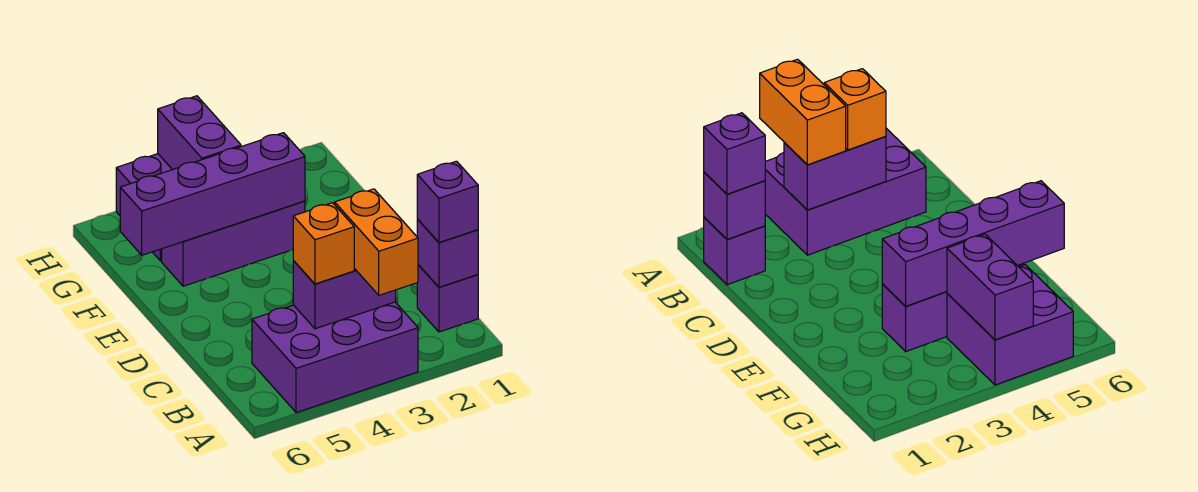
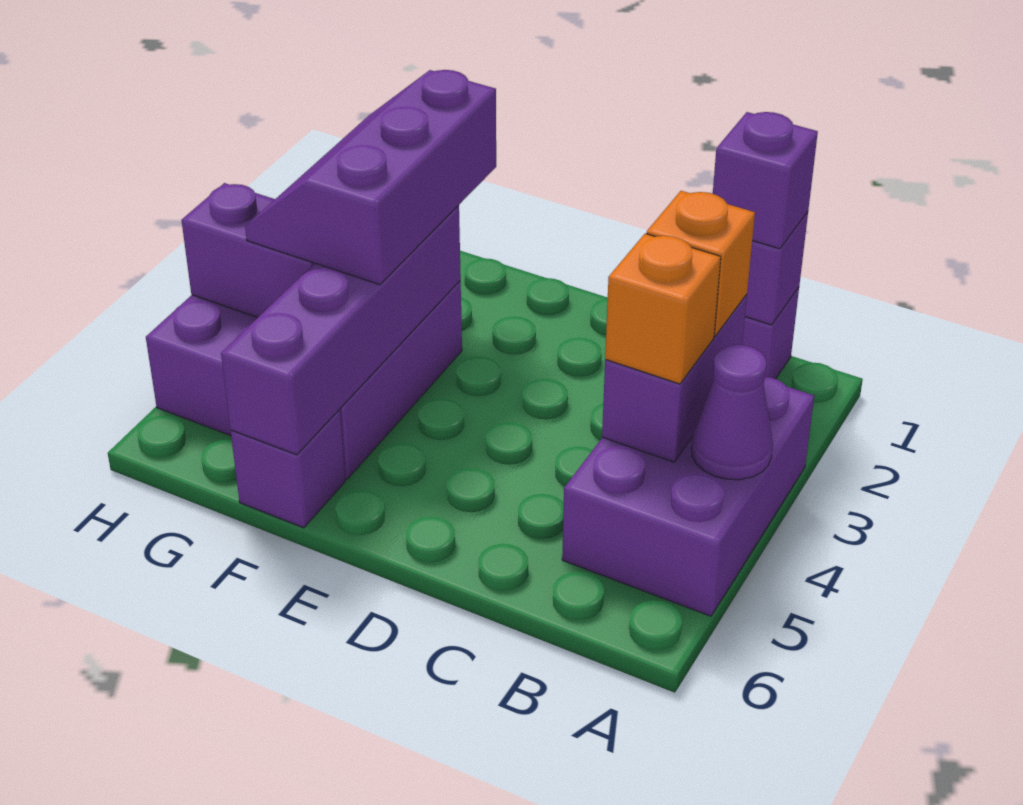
orange 1x2 brick [335,189,418,295] -> orange 1x1 brick [646,191,755,336]
none -> purple 1x1 cone [691,345,773,480]
none -> purple 2x3 slope [245,70,496,285]
none -> purple 1x1 brick [231,410,345,528]

